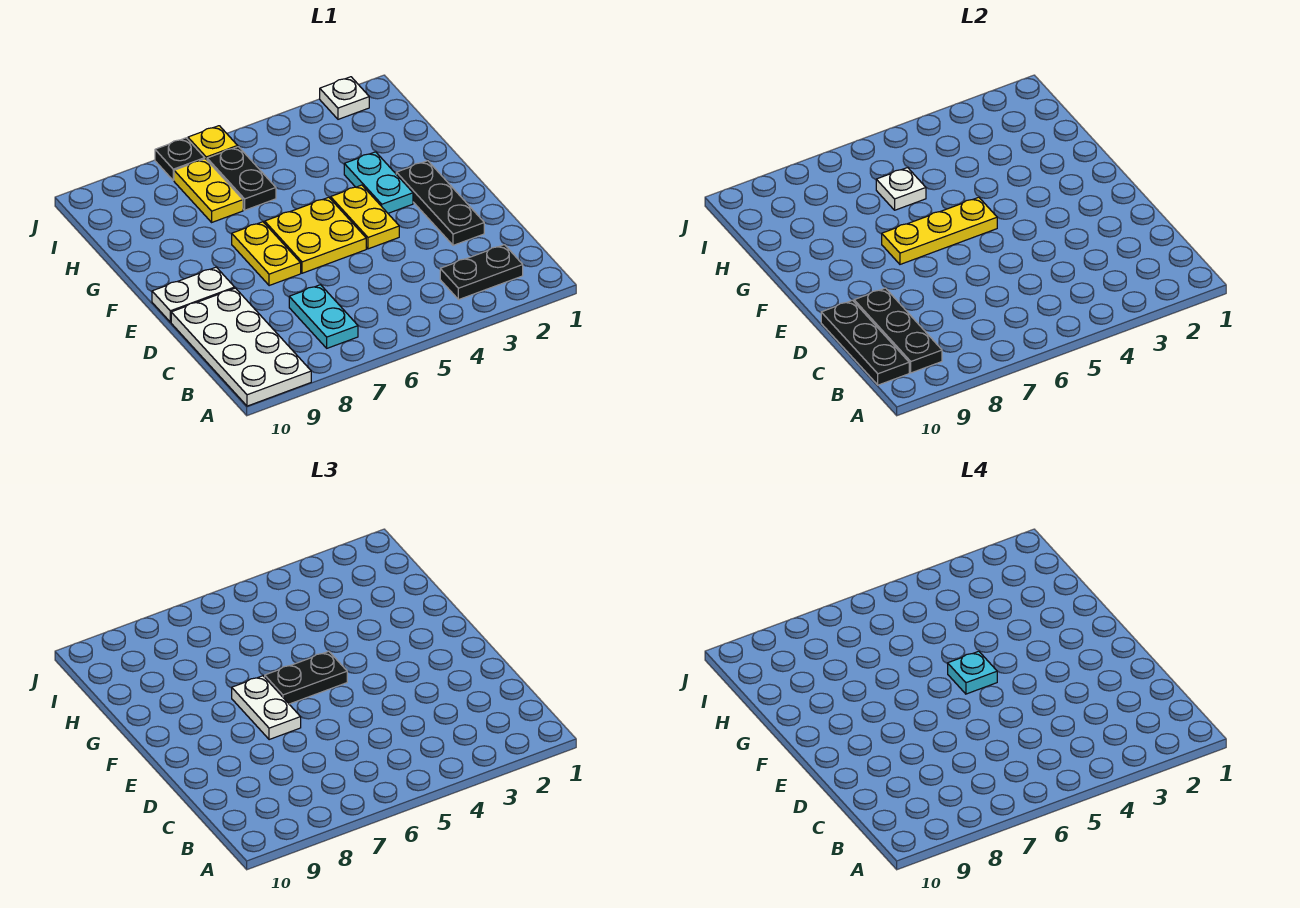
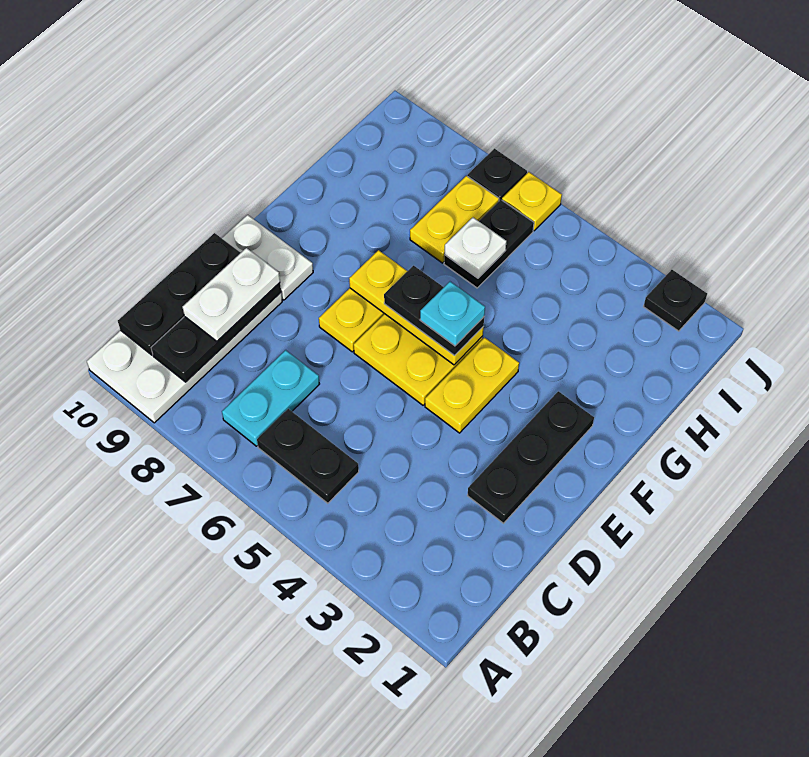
black 1x2 plate [440,245,523,300] -> black 1x2 plate moved to [257,409,359,503]
white 1x2 plate [232,676,301,740] -> white 1x2 plate moved to [183,248,280,341]
cyan 1x2 plate [344,152,413,213] -> none
white 1x1 plate [320,77,369,119] -> black 1x1 plate [644,270,707,331]

